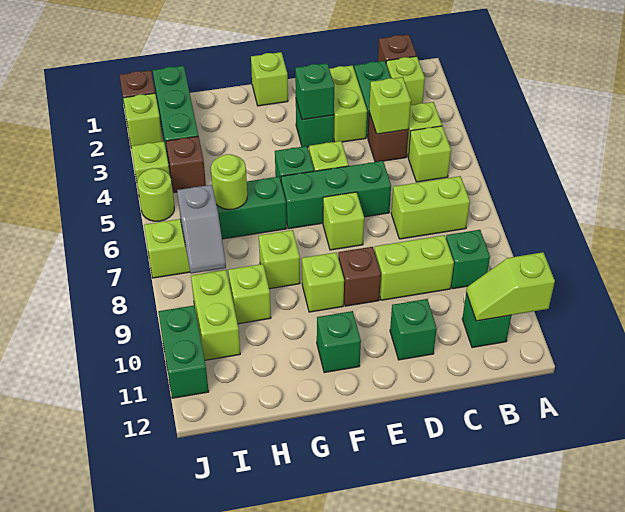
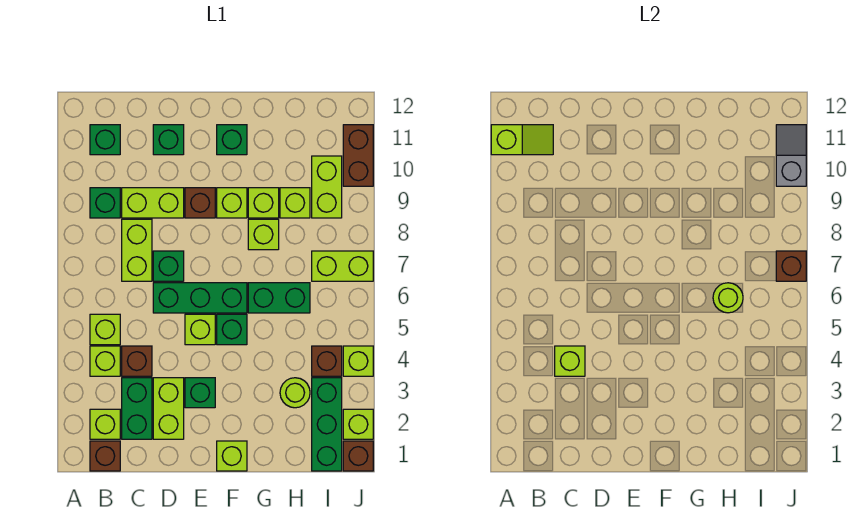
lime 1x2 brick [391,176,470,239] -> lime 1x2 brick turned to [122,219,152,281]
green 1x1 brick [295,63,334,120] -> green 1x1 brick moved to [153,251,184,281]
lime 1x1 brick [323,192,364,250] -> lime 1x1 brick moved to [248,188,279,218]
grey 1x2 slope [177,185,226,274] -> grey 1x2 slope moved to [776,125,806,186]
lime 1x1 round brick [137,168,174,221] -> lime 1x1 round brick moved to [280,378,310,408]
none -> brown 1x1 brick [776,251,806,281]
green 1x2 brick [158,305,209,398] -> brown 1x2 brick [343,125,373,186]

